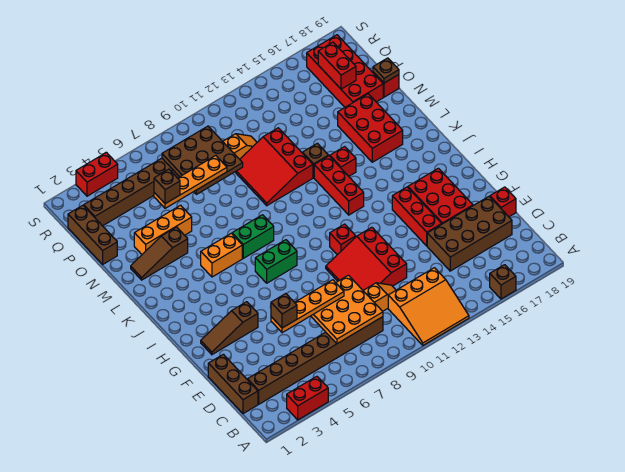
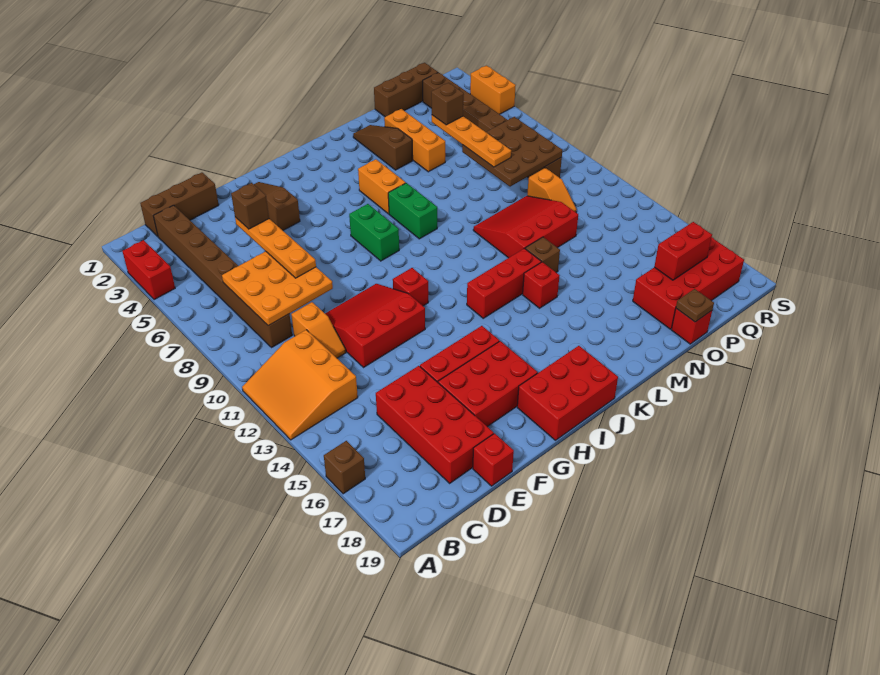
brown 2x4 brick [427,197,512,271] -> red 2x4 brick [376,366,494,483]
red 2x3 brick [338,94,403,162] -> red 2x3 brick moved to [517,346,618,440]
red 1x2 brick [76,153,118,196] -> orange 1x2 brick [470,66,516,114]

